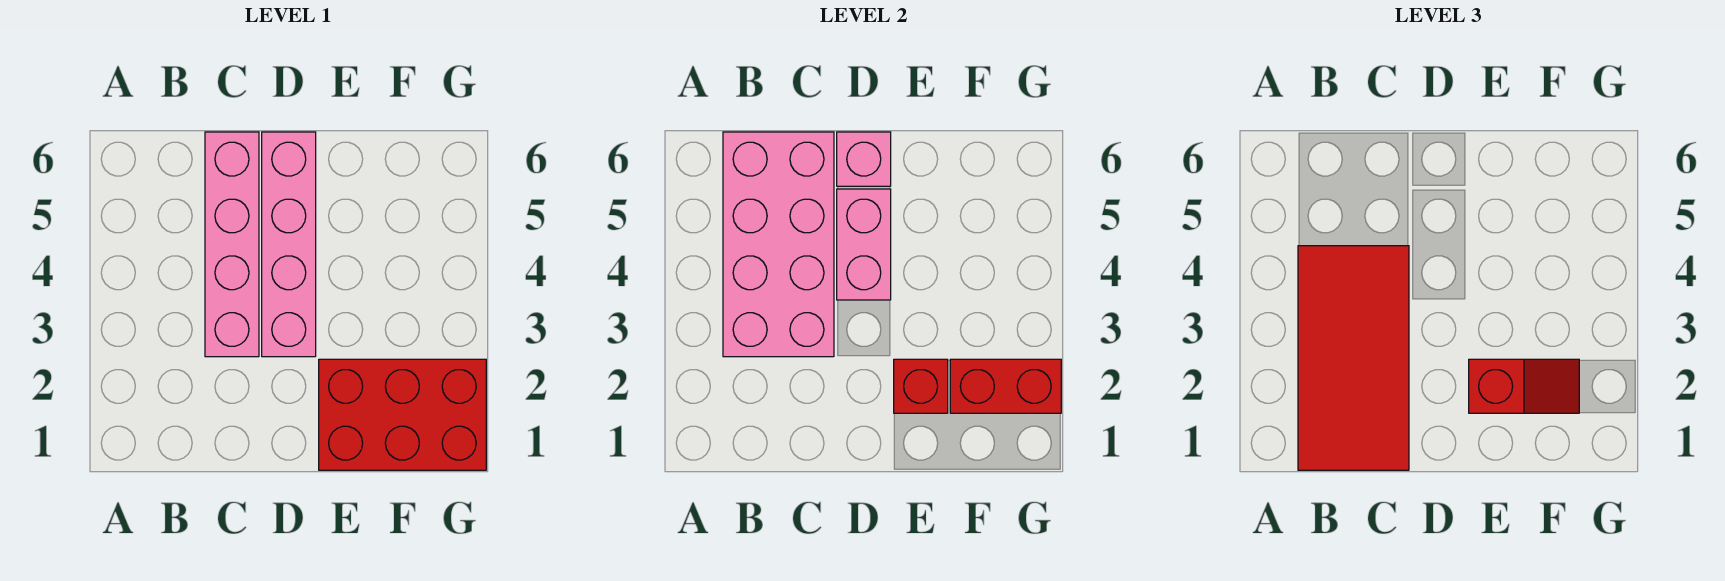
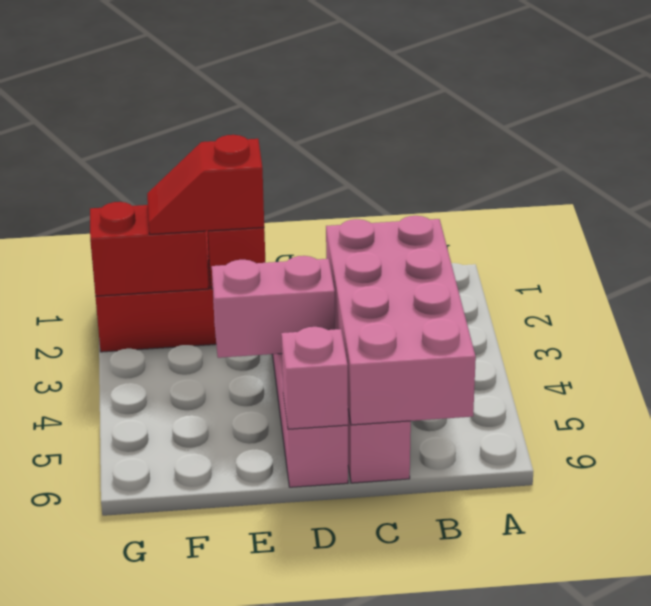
red 2x4 tile [1298,246,1409,470] -> none
pink 1x2 brick [837,189,891,300] -> pink 1x2 brick turned to [212,256,335,358]

